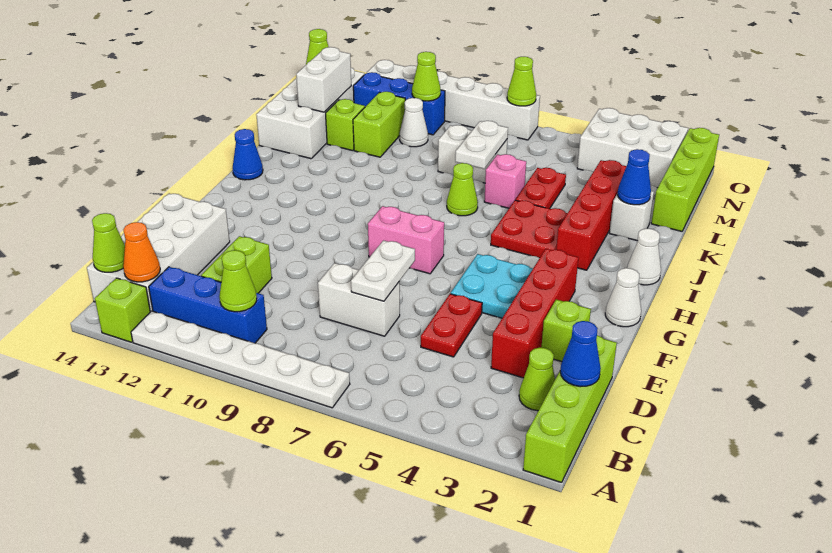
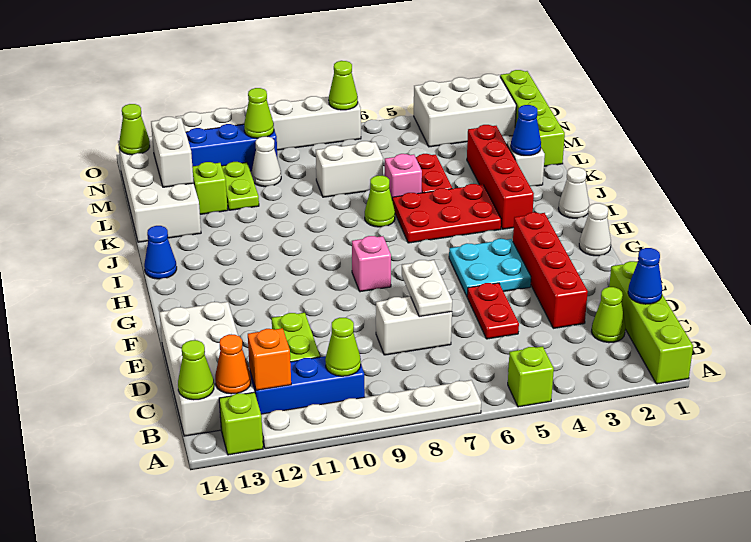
none -> orange 1x1 brick [248,328,291,390]
lime 1x1 brick [541,300,591,362] -> lime 1x1 brick moved to [508,346,554,407]
pink 1x2 brick [368,206,444,274] -> pink 1x1 brick [352,236,391,292]
red 2x2 plate [491,200,568,258] -> red 2x3 plate [392,184,501,243]
white 1x2 plate [455,121,508,169] -> none
lime 1x2 brick [353,92,405,157] -> lime 1x2 plate [222,162,259,210]

